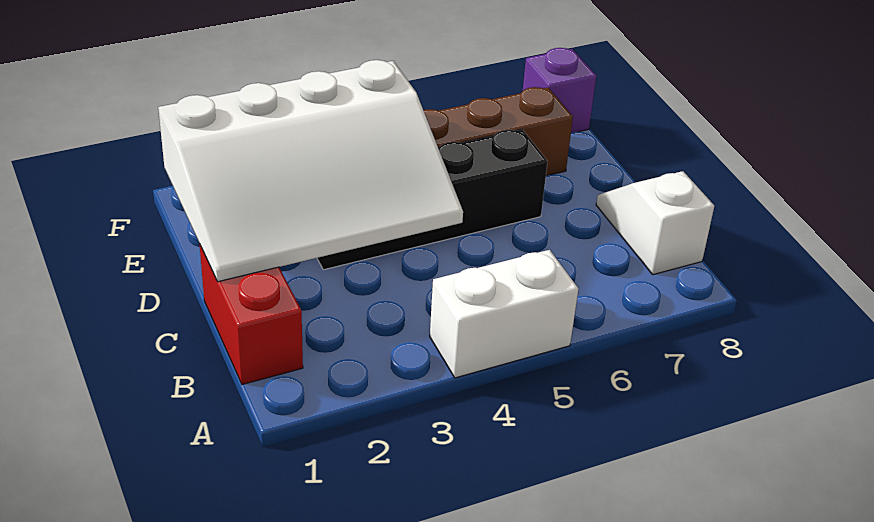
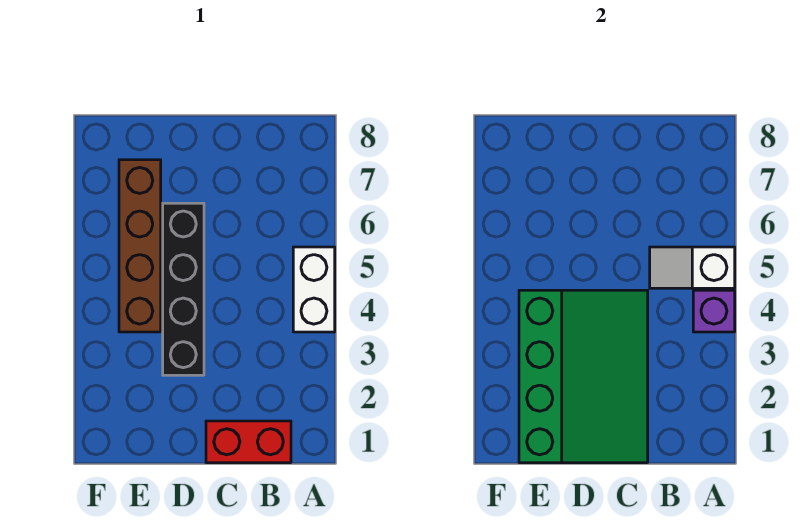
white 1x2 slope [596,171,714,275] -> white 1x2 slope moved to [650,247,735,288]
white 3x4 slope [158,60,463,282] -> green 3x4 slope [519,290,648,463]
purple 1x1 brick [523,48,596,133] -> purple 1x1 brick moved to [693,290,735,332]

